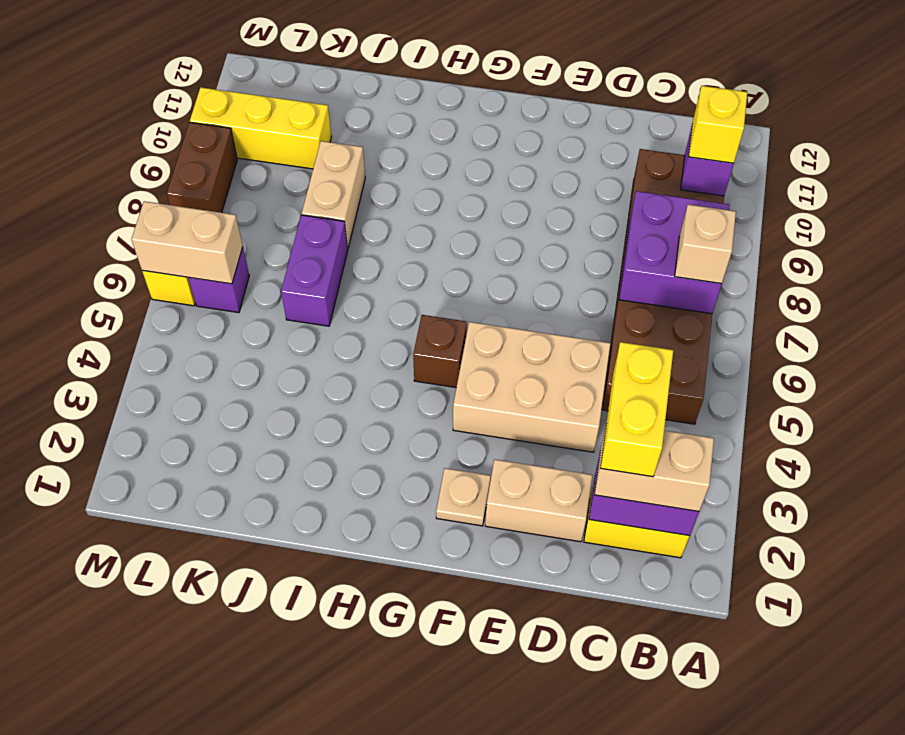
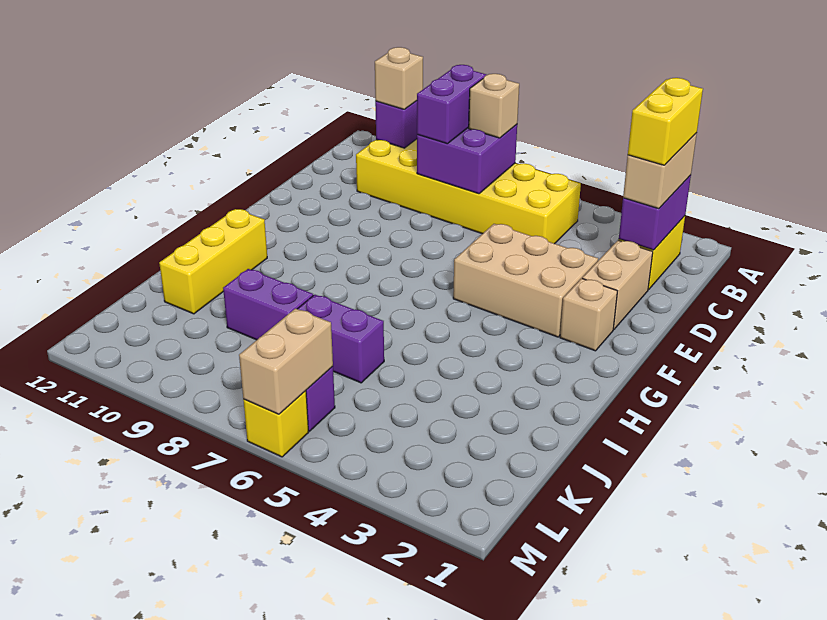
brown 2x6 brick [602,149,724,424] -> yellow 2x6 brick [356,139,581,244]
none -> purple 1x2 brick [417,65,486,144]
yellow 1x1 brick [689,86,747,164] -> tan 1x1 brick [375,47,423,109]
yellow 1x2 brick [601,342,673,477] -> yellow 1x2 brick turned to [628,78,703,165]
tan 2x3 brick [453,322,611,452] -> tan 2x3 brick turned to [453,224,598,337]
tan 1x1 plate [436,468,491,526] -> tan 1x1 brick [560,278,617,351]
brown 1x1 brick [413,315,467,387] -> none
tan 1x2 brick [302,141,365,249] -> purple 1x2 brick [223,269,313,340]
yellow 1x3 brick [190,87,331,169] -> yellow 1x3 brick moved to [159,209,267,314]
brown 1x2 brick [167,122,237,213] -> none

